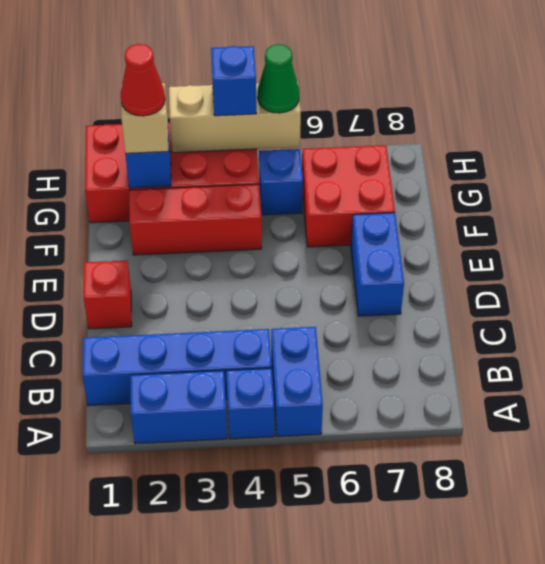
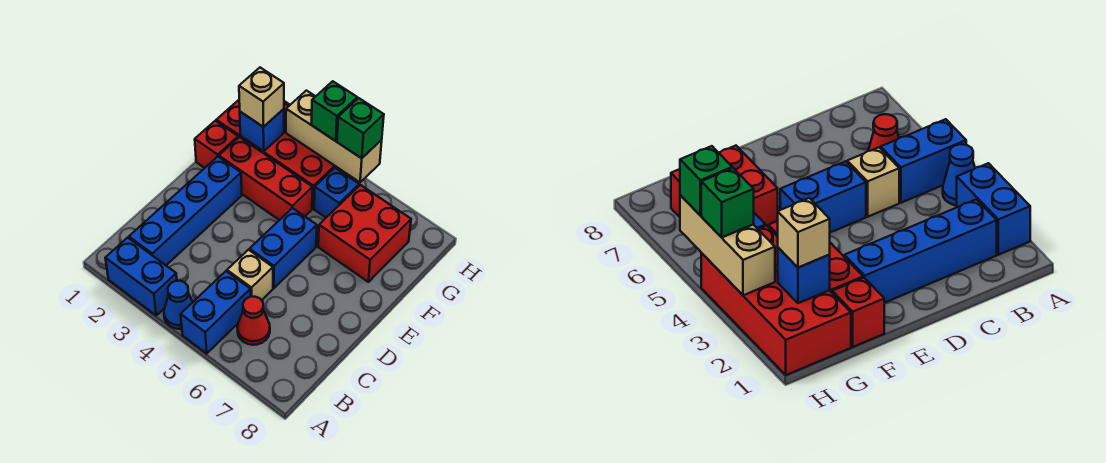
blue 1x1 brick [226,368,274,439] -> blue 1x1 cone [164,281,193,329]
blue 1x4 brick [82,329,272,406] -> blue 1x4 brick turned to [129,157,242,265]
none -> tan 1x1 brick [227,250,273,300]
red 1x1 brick [84,260,132,329] -> red 1x1 brick moved to [195,121,238,168]
blue 1x2 brick [351,213,404,316] -> blue 1x2 brick moved to [250,208,317,288]
red 1x1 cone [121,44,165,116] -> red 1x1 cone moved to [237,297,270,345]
blue 1x1 brick [211,46,256,116] -> green 1x1 brick [311,81,357,141]
green 1x1 cone [257,44,299,113] -> green 1x1 brick [337,98,384,158]

